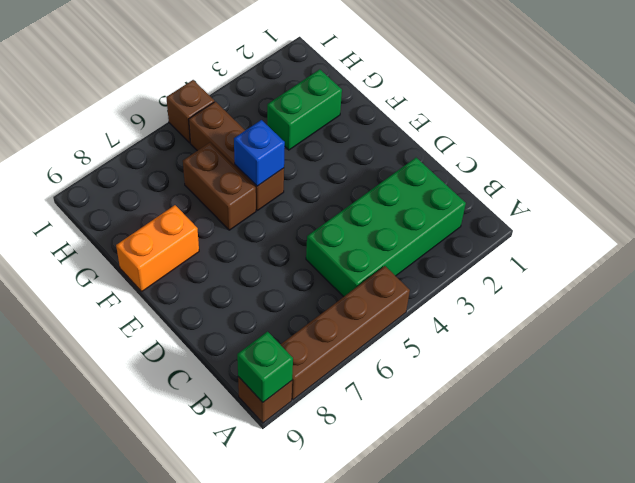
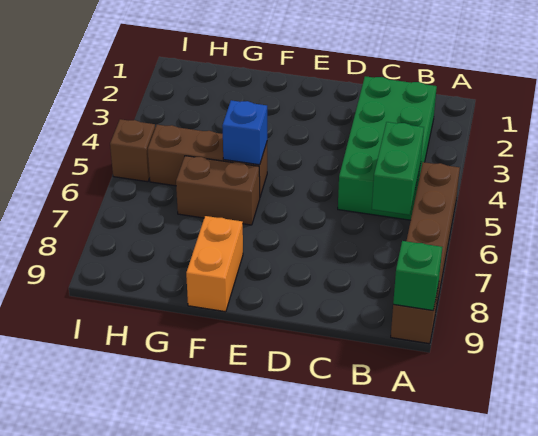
green 1x2 brick [267,69,342,150] -> green 1x2 brick moved to [372,122,424,215]

